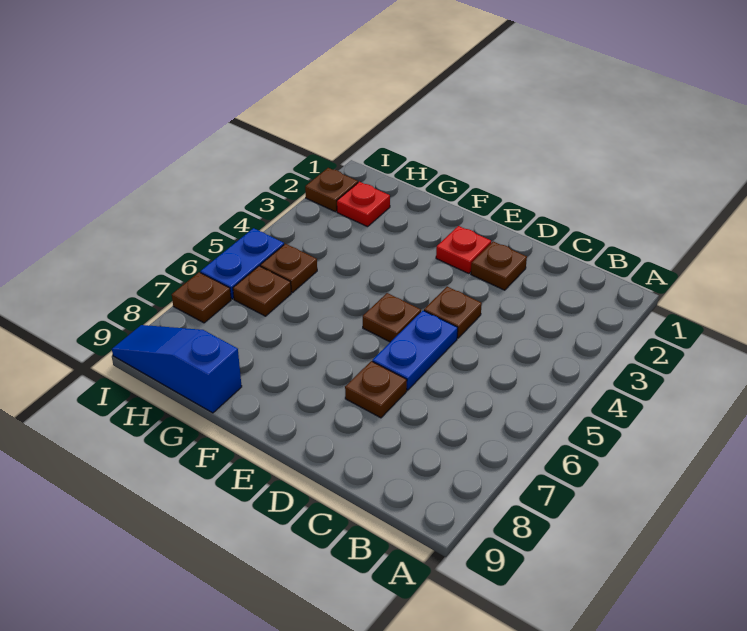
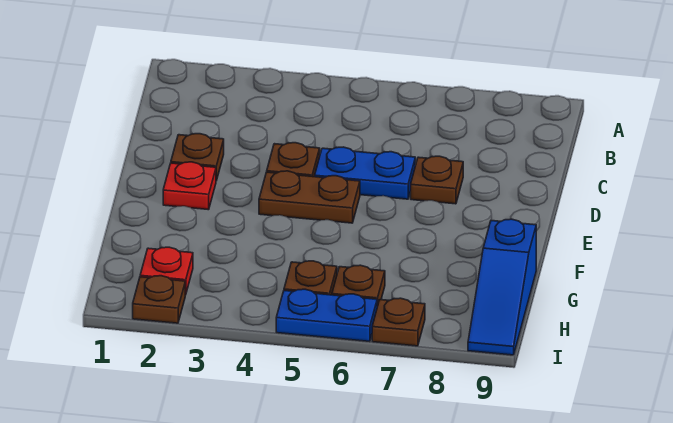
brown 1x1 plate [363,293,421,342] -> brown 1x2 plate [259,171,360,223]

